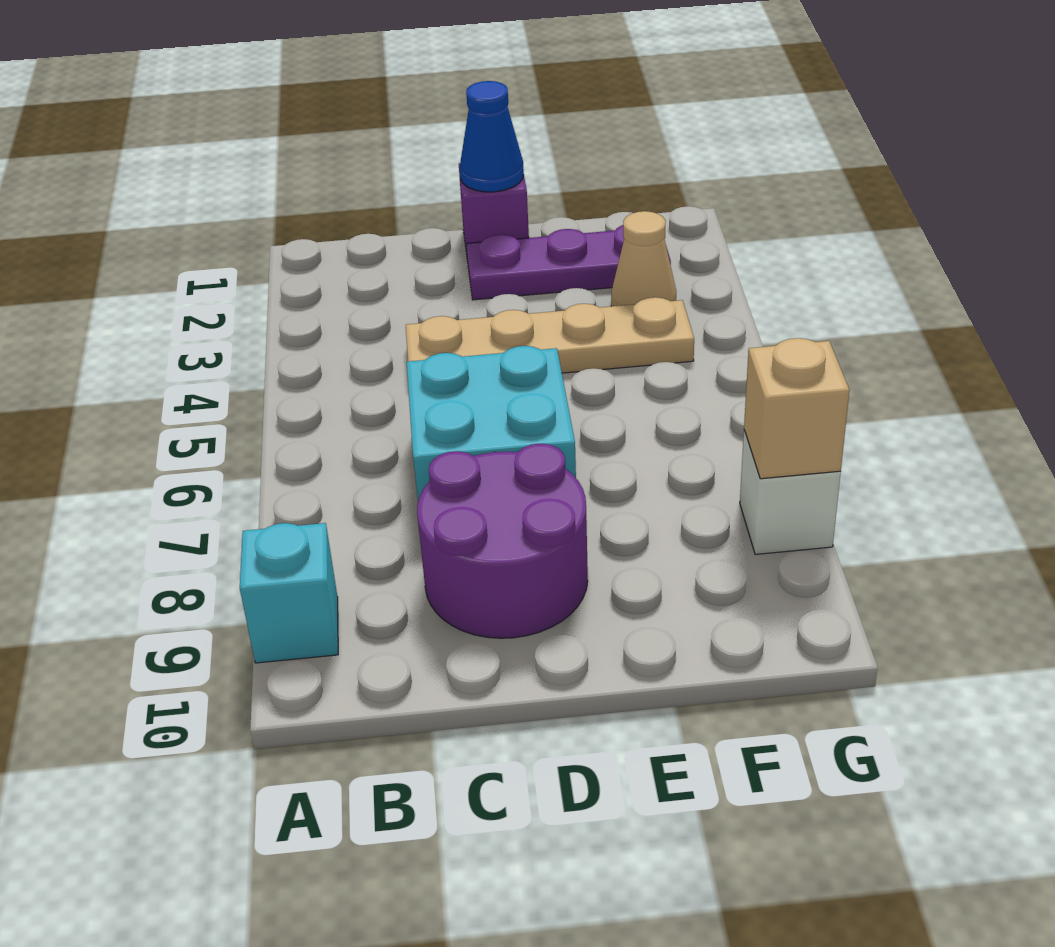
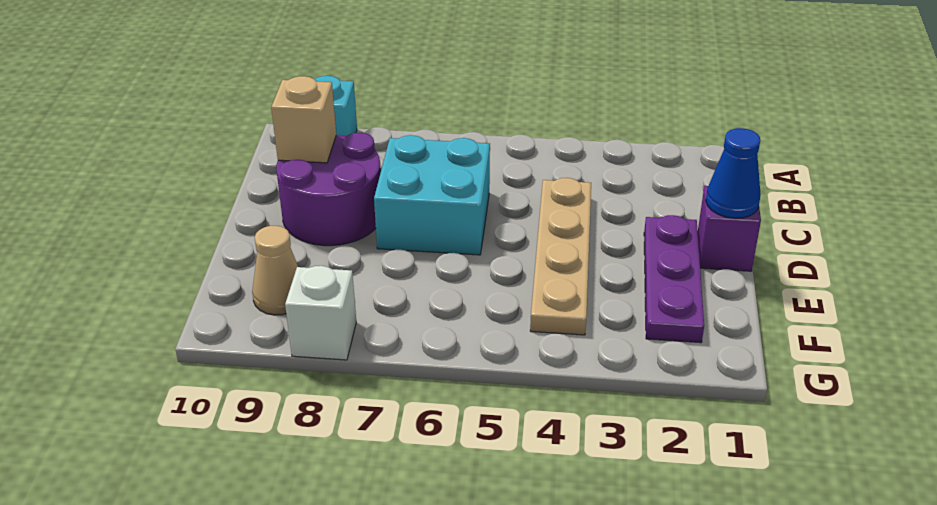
tan 1x1 cone [611,211,676,306] -> tan 1x1 cone moved to [252,226,298,315]
tan 1x1 brick [744,338,850,479] -> tan 1x1 brick moved to [271,76,336,163]

